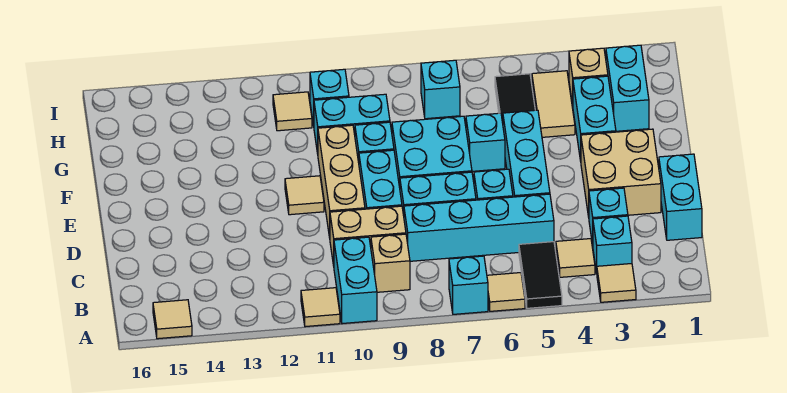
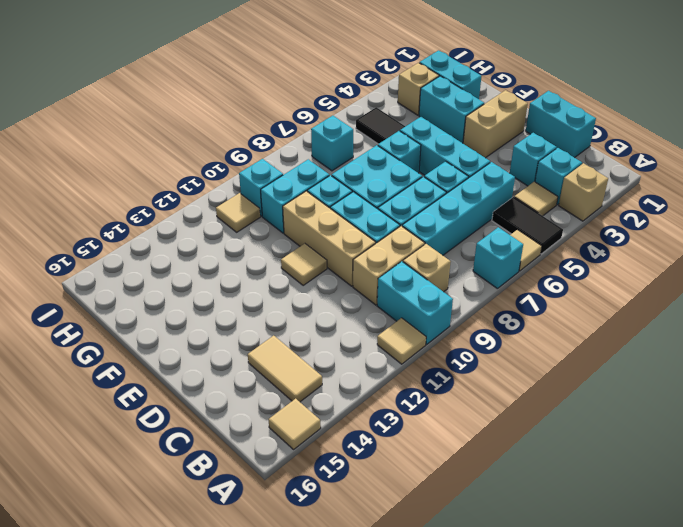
tan 1x1 tile [597,264,636,302] -> tan 1x1 brick [559,163,608,221]
tan 2x2 brick [581,129,661,217] -> tan 1x2 brick [463,90,528,158]
tan 1x2 tile [532,71,575,137] -> tan 1x2 tile moved to [248,336,322,402]

